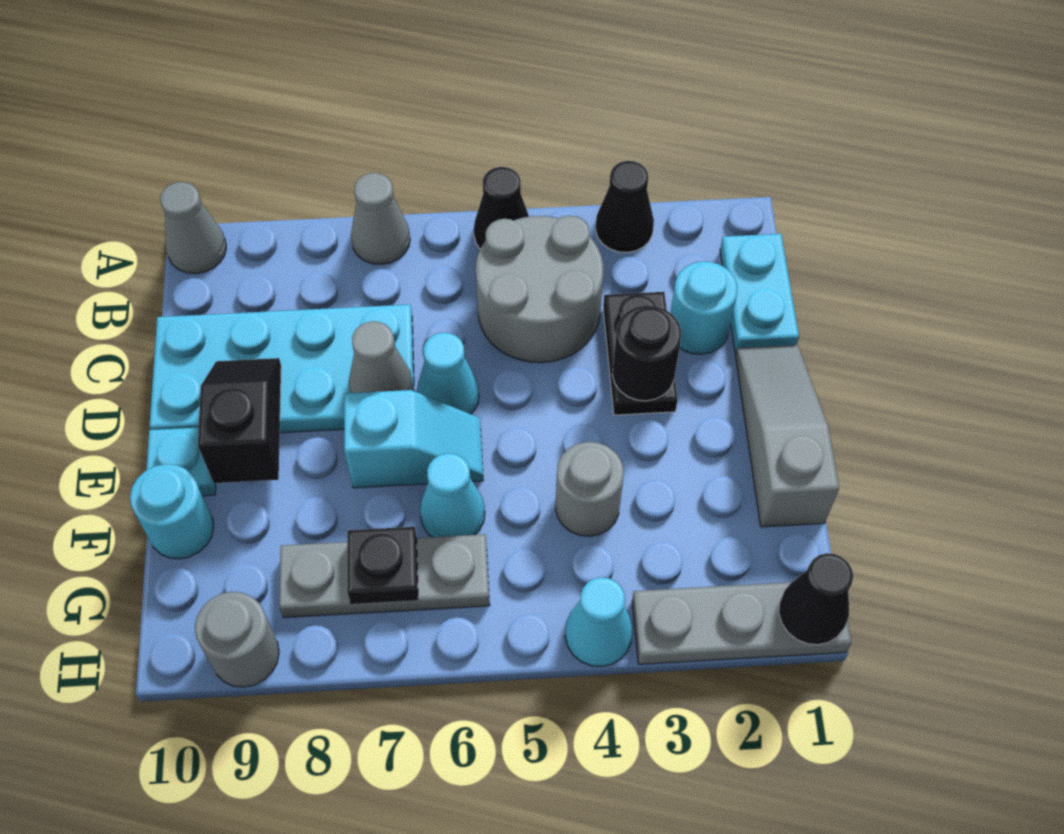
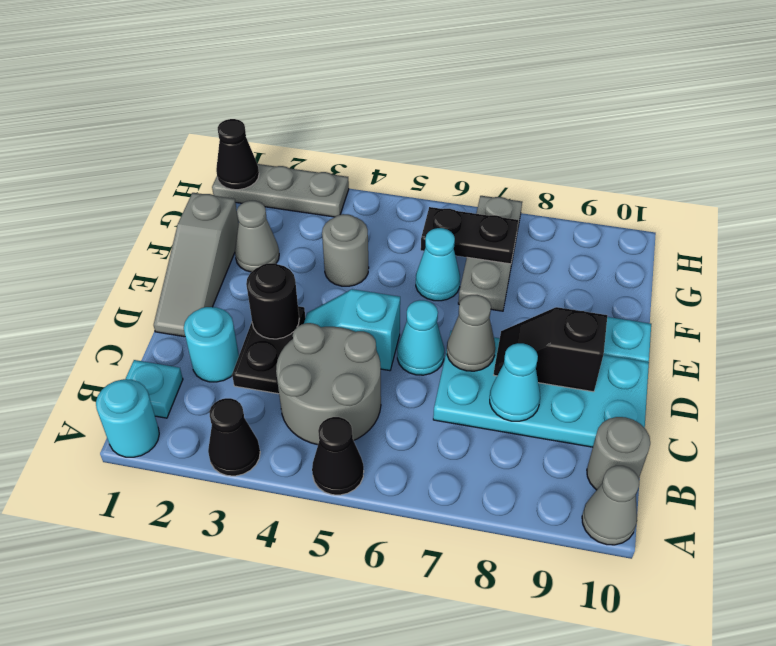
grey 1x1 cone [351,173,410,264] -> grey 1x1 cone moved to [235,201,279,272]
cyan 1x2 plate [720,234,799,353] -> cyan 1x1 plate [126,360,183,418]
black 1x2 slope [198,358,281,483] -> black 1x2 slope turned to [494,307,607,392]
cyan 1x2 slope [344,390,483,488] -> cyan 1x2 slope moved to [304,289,400,371]
cyan 1x1 round brick [130,464,214,559] -> cyan 1x1 round brick moved to [96,379,159,457]
grey 1x3 plate [279,534,490,618] -> grey 1x3 plate turned to [458,196,522,311]
black 1x1 plate [347,527,418,603] -> black 1x2 plate [421,207,518,264]
cyan 1x1 cone [565,577,633,667] -> cyan 1x1 cone moved to [490,343,540,421]
grey 1x1 round brick [195,592,279,687] -> grey 1x1 round brick moved to [587,417,650,490]

